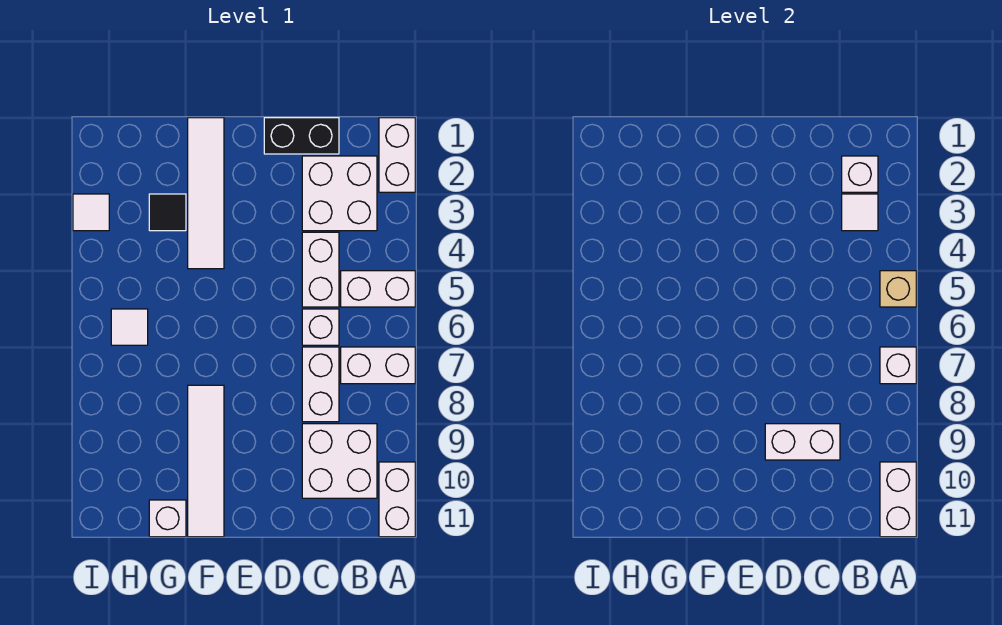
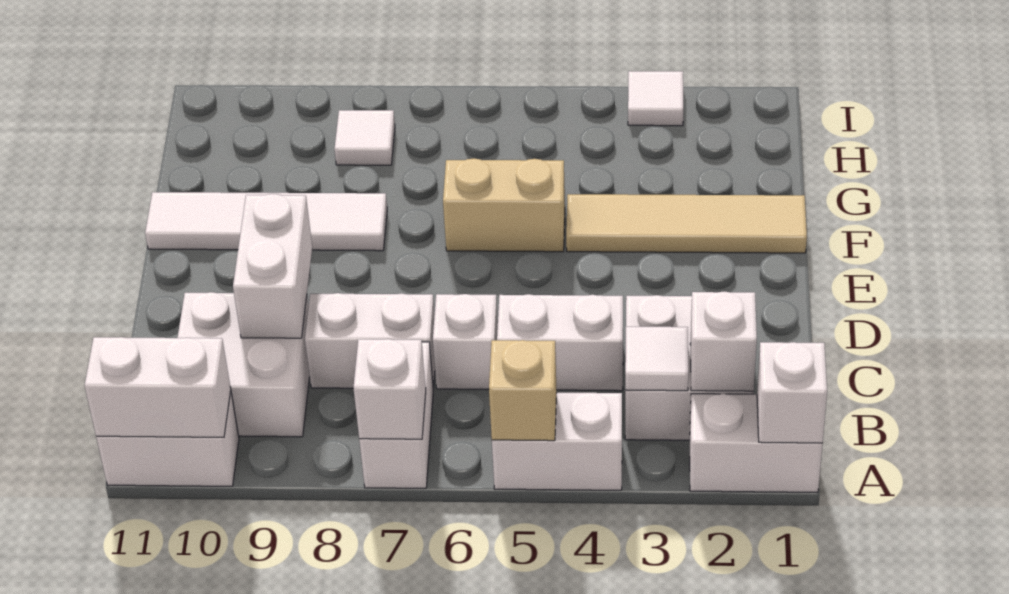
white 1x2 brick [341,271,415,307] -> white 1x2 brick turned to [492,393,622,490]
black 1x2 brick [264,118,339,154] -> none
white 1x4 tile [188,118,224,269] -> tan 1x4 tile [566,194,807,253]
none -> tan 1x2 brick [443,158,565,252]
black 1x1 tile [149,194,186,231] -> none
white 1x1 brick [149,500,186,537] -> white 1x1 brick moved to [757,342,827,443]
white 1x1 tile [111,309,148,345] -> white 1x1 tile moved to [334,110,395,165]

